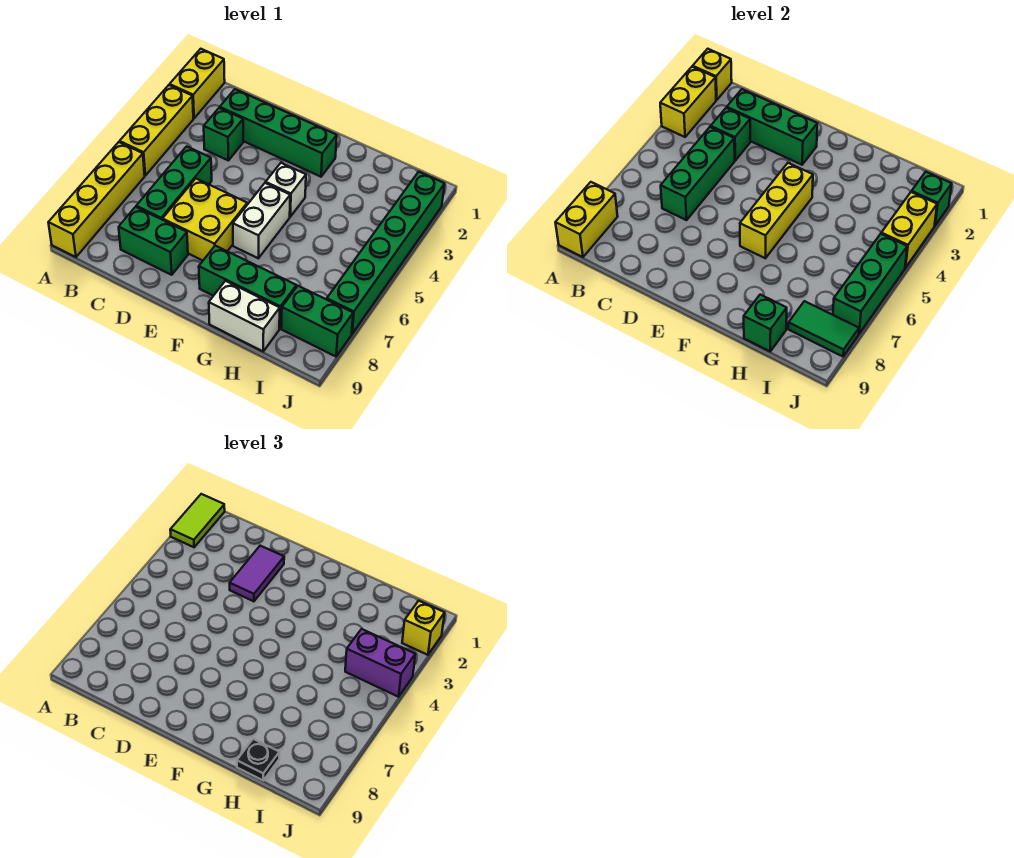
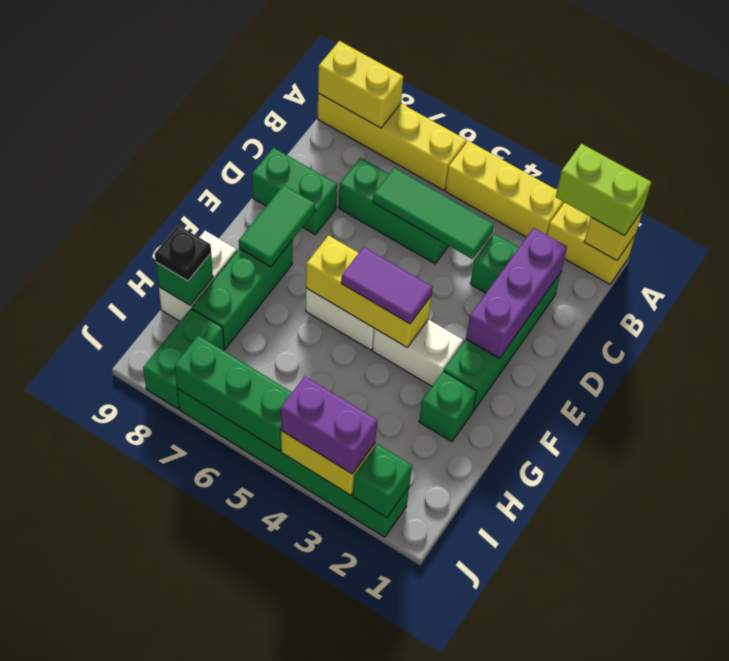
lime 1x2 tile [170,494,225,547] -> lime 1x2 brick [556,144,651,236]
yellow 1x2 brick [660,67,716,137] -> none
green 1x3 brick [727,89,817,165] -> purple 1x3 brick [466,228,567,359]
green 1x1 brick [711,108,750,160] -> green 1x1 brick moved to [419,371,477,442]
green 1x3 brick [661,127,735,220] -> green 1x3 tile [373,168,494,259]
green 1x2 brick [119,207,188,275] -> green 1x2 brick turned to [252,148,337,235]
purple 1x2 tile [230,546,284,601] -> purple 1x2 tile moved to [341,247,433,324]
yellow 2x2 brick [163,179,247,261] -> none
white 1x1 brick [266,163,306,217] -> white 1x2 brick [373,319,463,386]
purple 1x2 brick [345,629,415,697] -> purple 1x2 brick turned to [281,376,377,474]
green 1x2 tile [788,301,859,356] -> green 1x2 tile moved to [239,185,315,267]
yellow 1x1 brick [402,601,445,655] -> none

